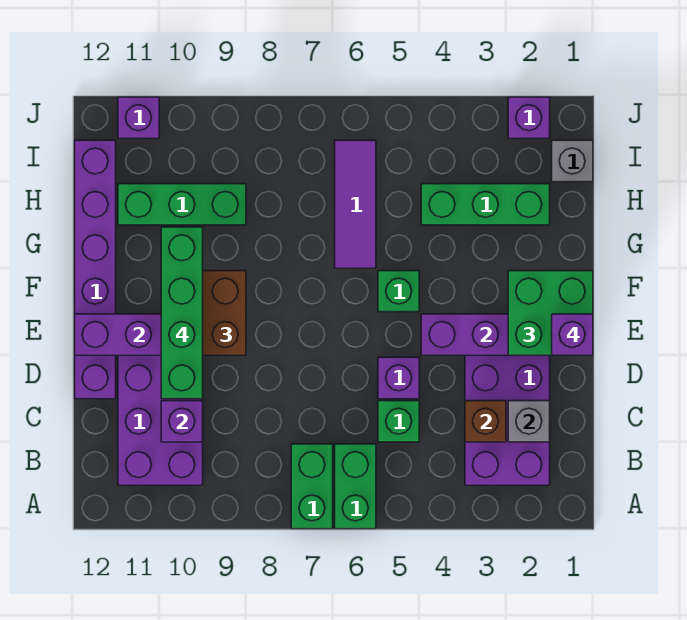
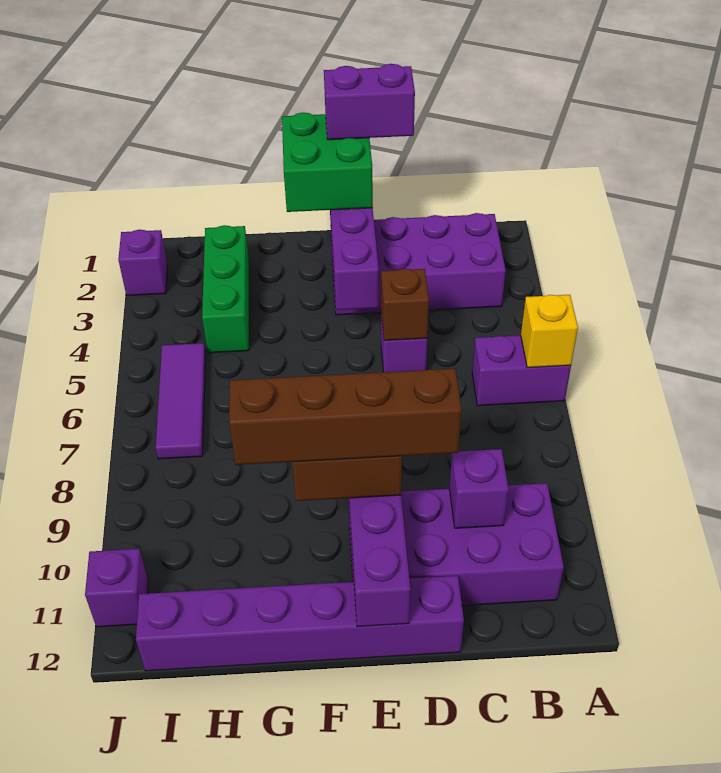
green 1x2 brick [335,444,376,529] -> purple 1x2 brick [472,335,571,406]
none -> yellow 1x1 brick [521,295,578,368]
green 1x2 brick [291,444,333,529] -> none
grey 1x1 brick [508,401,550,442] -> none
brown 1x1 brick [465,401,506,442] -> brown 1x1 brick moved to [381,269,429,340]
green 1x1 brick [378,401,419,442] -> none
green 1x4 brick [161,227,203,399] -> brown 1x4 brick [229,369,462,465]
purple 1x1 brick [552,314,593,355] -> purple 1x2 brick [324,64,415,140]
green 1x1 brick [378,271,419,312] -> none
purple 1x3 tile [335,140,376,268] -> purple 1x3 tile turned to [156,343,206,459]
green 1x3 brick [118,184,246,225] -> none
grey 1x1 brick [552,140,593,182] -> none

